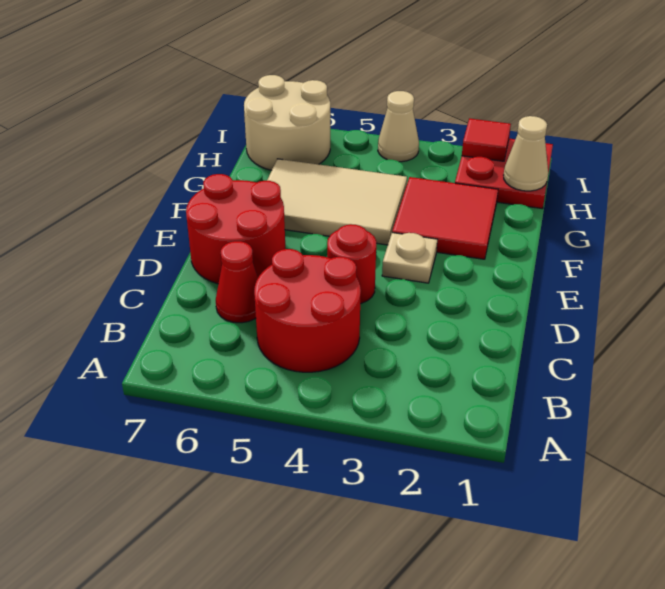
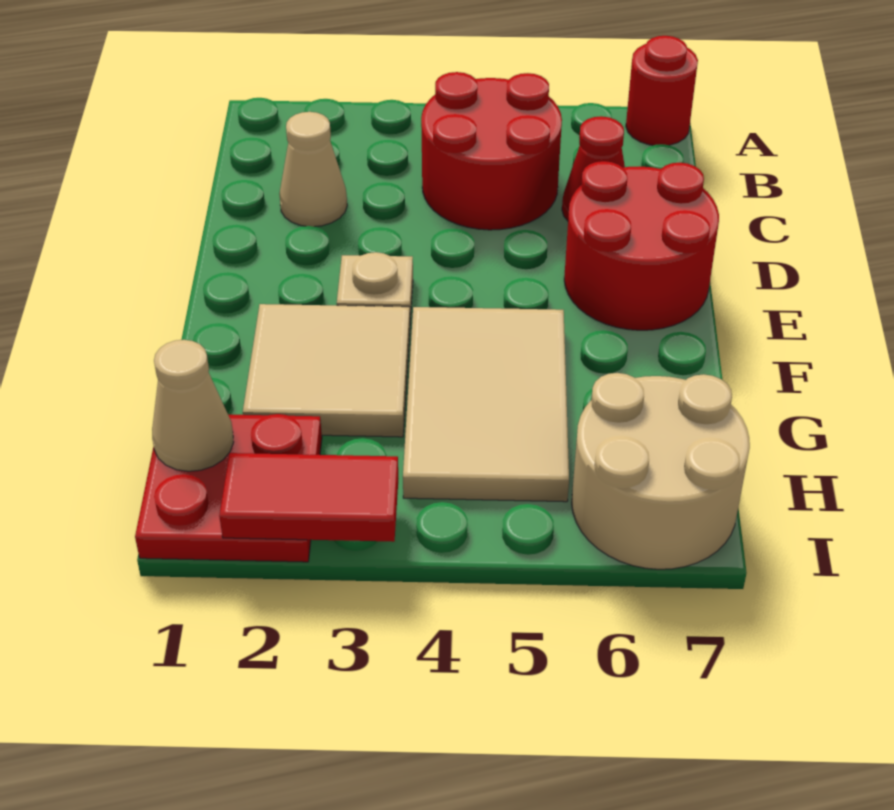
red 1x1 round brick [327,224,376,304] -> red 1x1 round brick moved to [626,36,698,145]
red 2x2 tile [392,177,498,259] -> tan 2x2 tile [243,304,410,437]
tan 2x3 tile [267,159,407,245] -> tan 2x3 tile turned to [403,307,569,502]
red 1x1 tile [462,118,511,161] -> red 1x2 tile [219,453,399,542]
tan 1x1 cone [378,91,419,162] -> tan 1x1 cone moved to [279,112,347,227]

